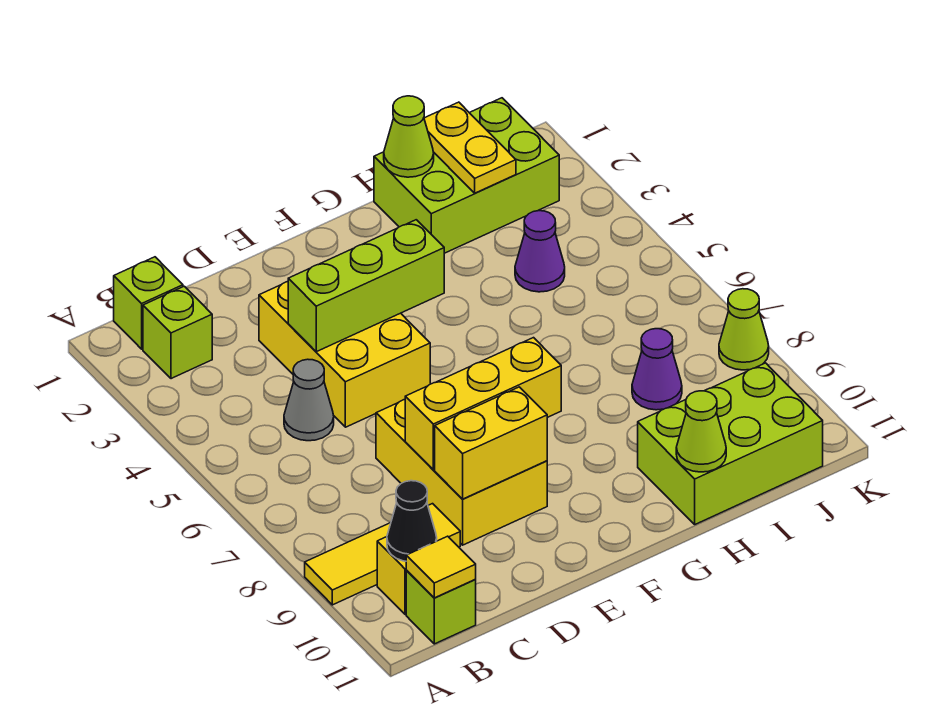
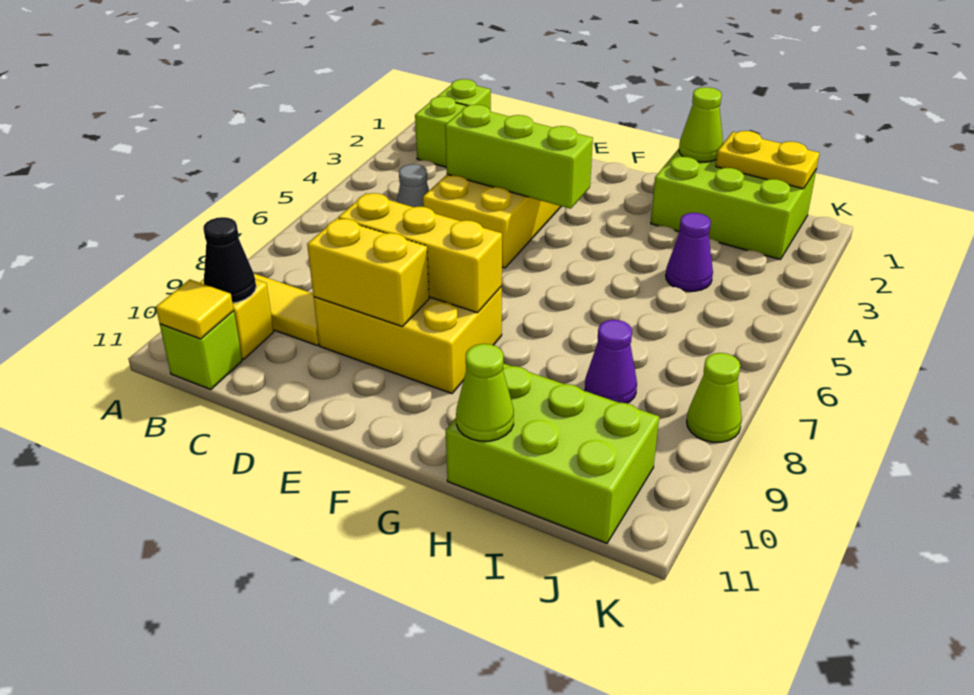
yellow 2x3 brick [376,399,547,545] -> yellow 2x3 brick turned to [314,287,502,394]
yellow 1x2 plate [424,102,516,193] -> yellow 1x2 plate turned to [716,131,819,189]

